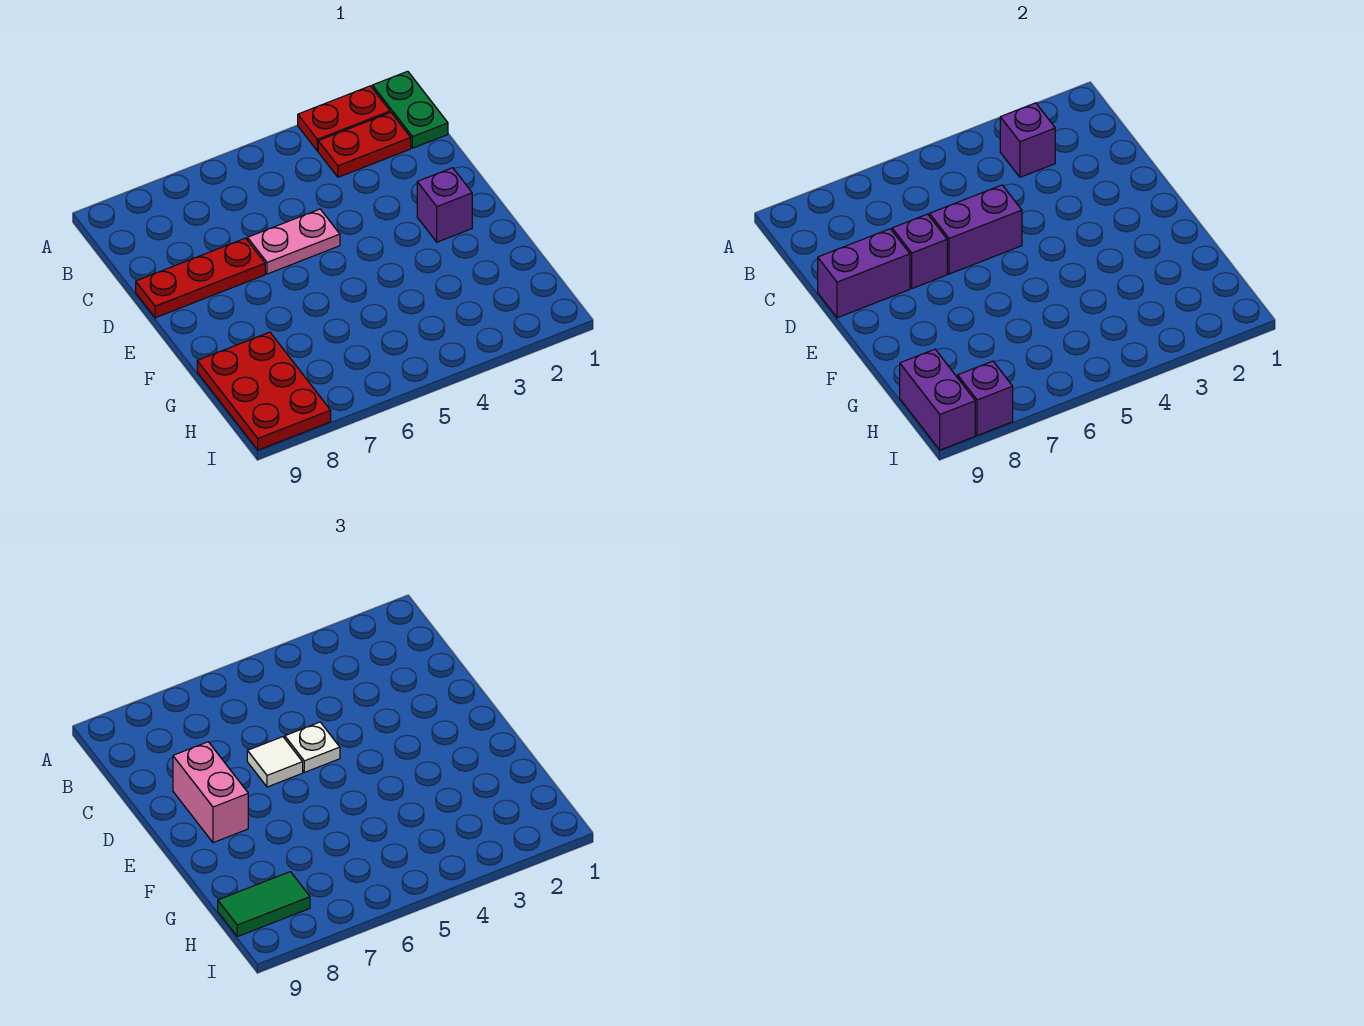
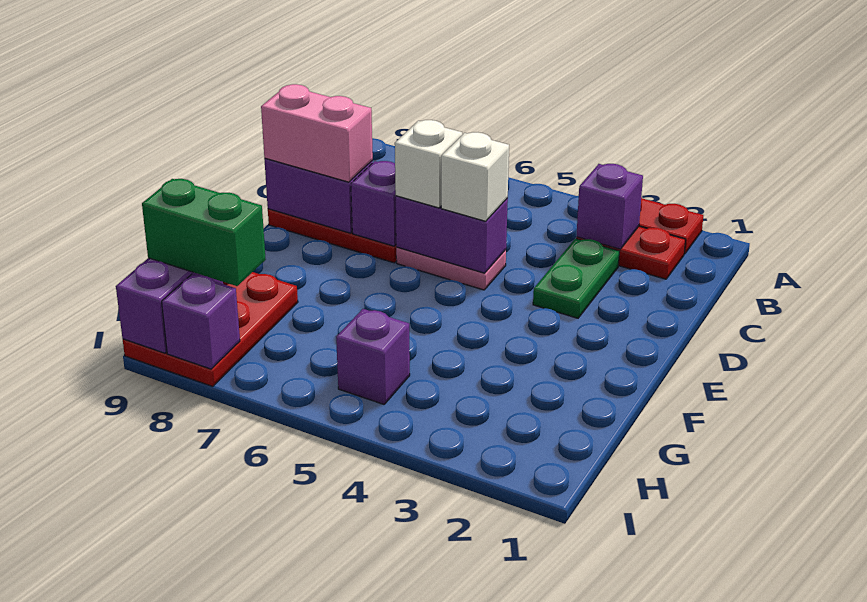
green 1x2 plate [372,71,448,148] -> green 1x2 plate moved to [533,238,619,318]
white 1x1 plate [285,722,340,772] -> white 1x1 brick [441,132,509,221]
white 1x1 tile [247,737,303,787] -> white 1x1 brick [395,120,462,208]
pink 1x2 brick [173,742,248,843] -> pink 1x2 brick turned to [261,84,373,182]
purple 1x1 brick [417,168,472,242] -> purple 1x1 brick moved to [336,309,410,404]
green 1x2 tile [218,872,310,937] -> green 1x2 brick [142,179,266,286]

